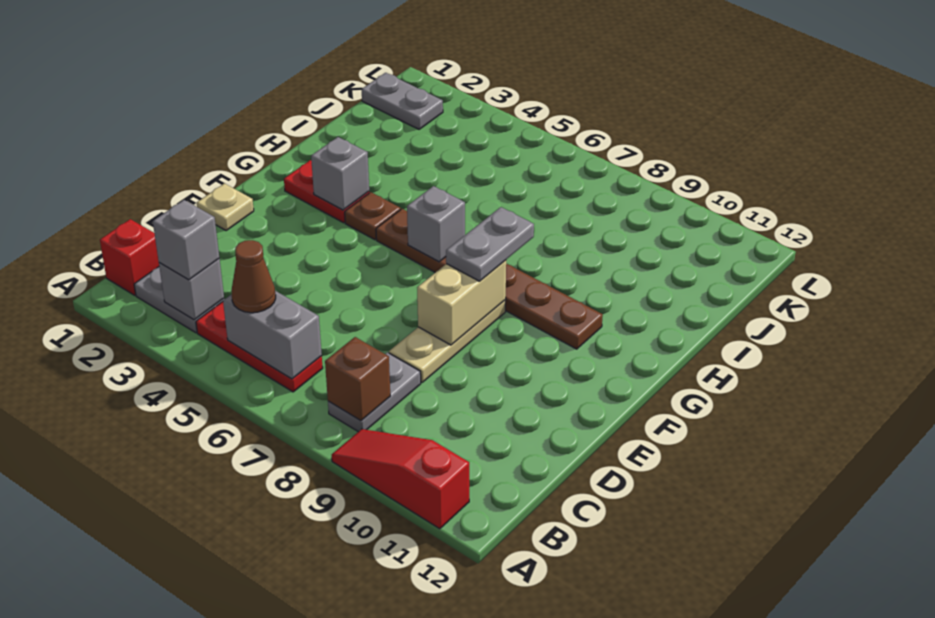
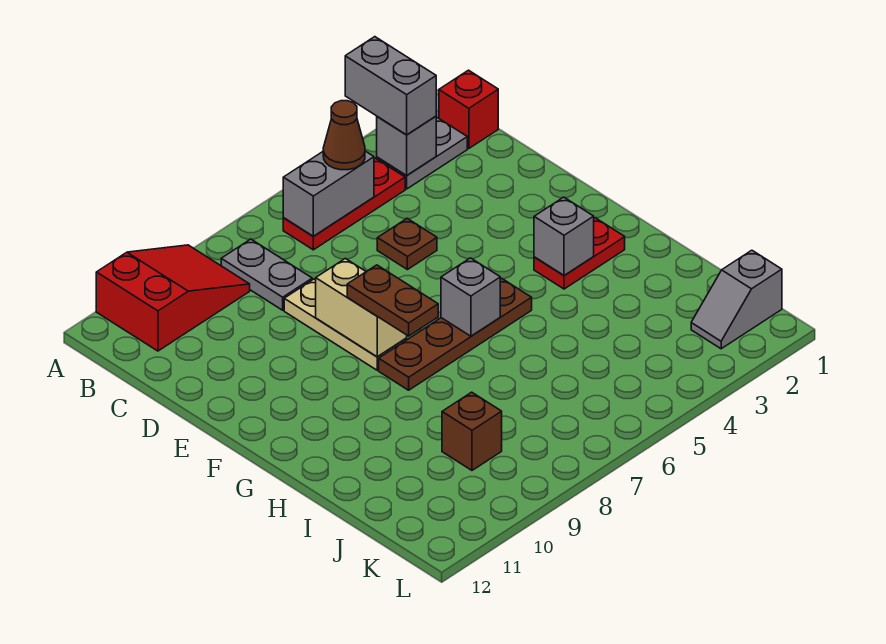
red 1x3 slope [332,429,469,529] -> red 2x3 slope [96,245,250,351]
grey 1x1 brick [153,200,219,280] -> grey 1x2 brick [345,37,436,135]
brown 1x1 brick [325,337,390,420] -> brown 1x1 brick moved to [442,392,502,470]
tan 1x1 plate [197,183,254,231] -> none
grey 1x2 plate [446,207,534,281] -> brown 1x2 plate [347,265,438,336]
brown 1x1 plate [345,192,401,240] -> brown 1x1 plate moved to [377,219,437,270]
brown 1x6 plate [376,209,603,349] -> brown 1x4 plate [379,278,532,390]
grey 1x2 plate [362,73,443,129] -> grey 1x2 slope [691,250,782,349]

